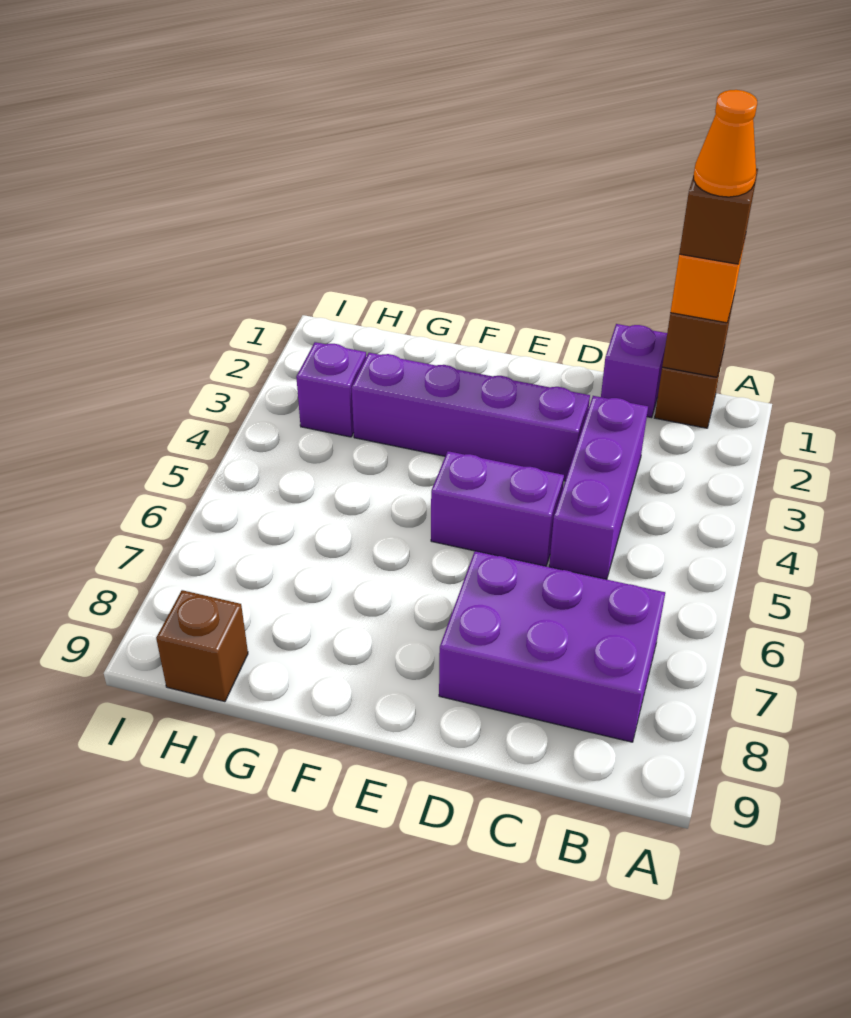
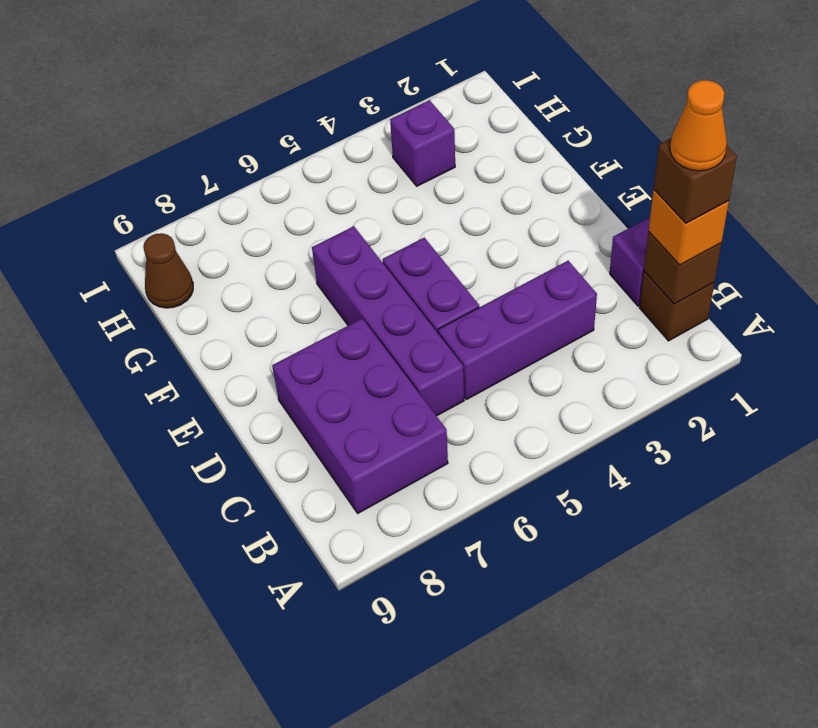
purple 1x4 brick [352,353,590,481] -> purple 1x4 brick moved to [312,226,464,416]
brown 1x1 brick [156,590,248,702] -> brown 1x1 cone [143,233,193,308]

